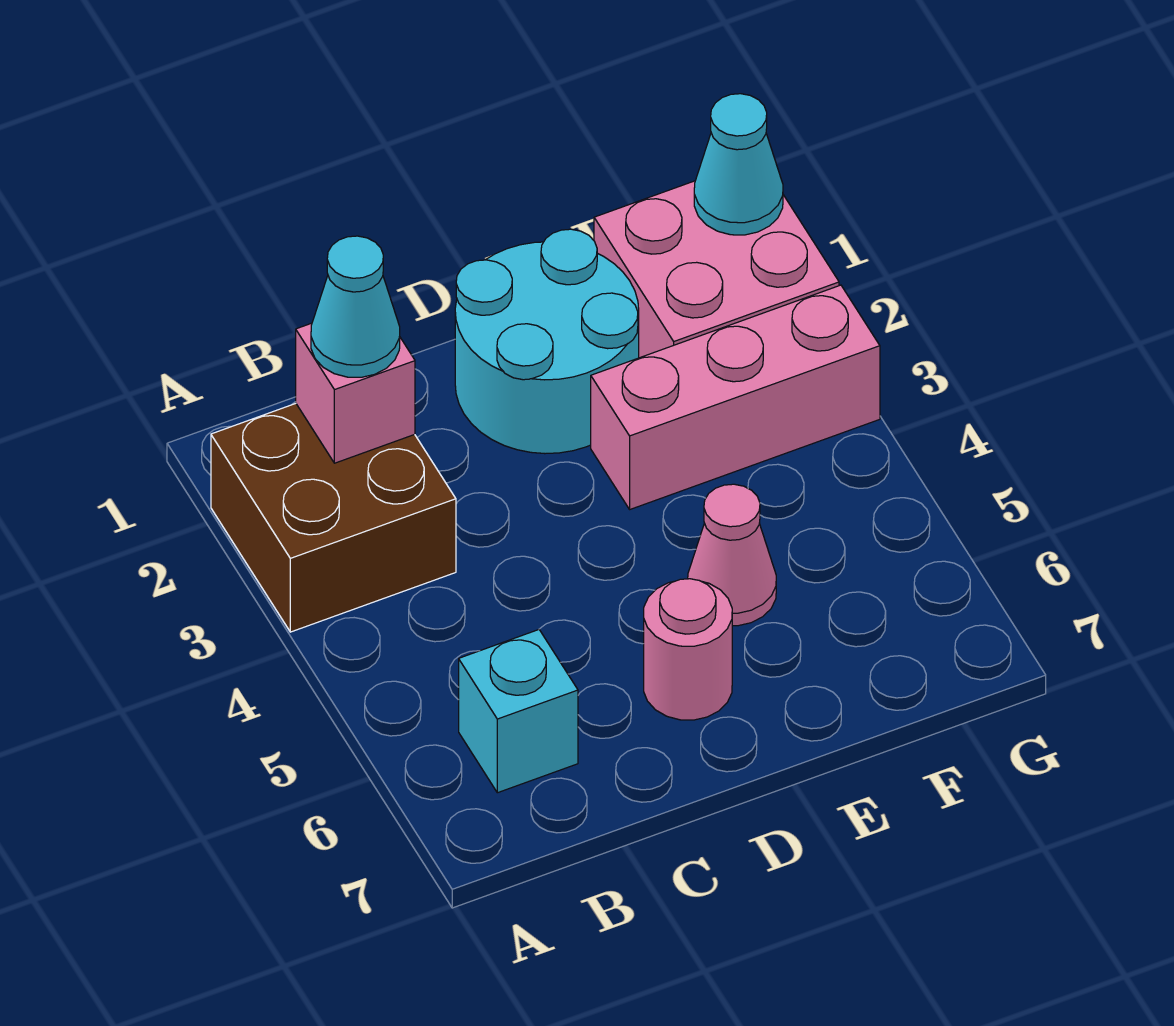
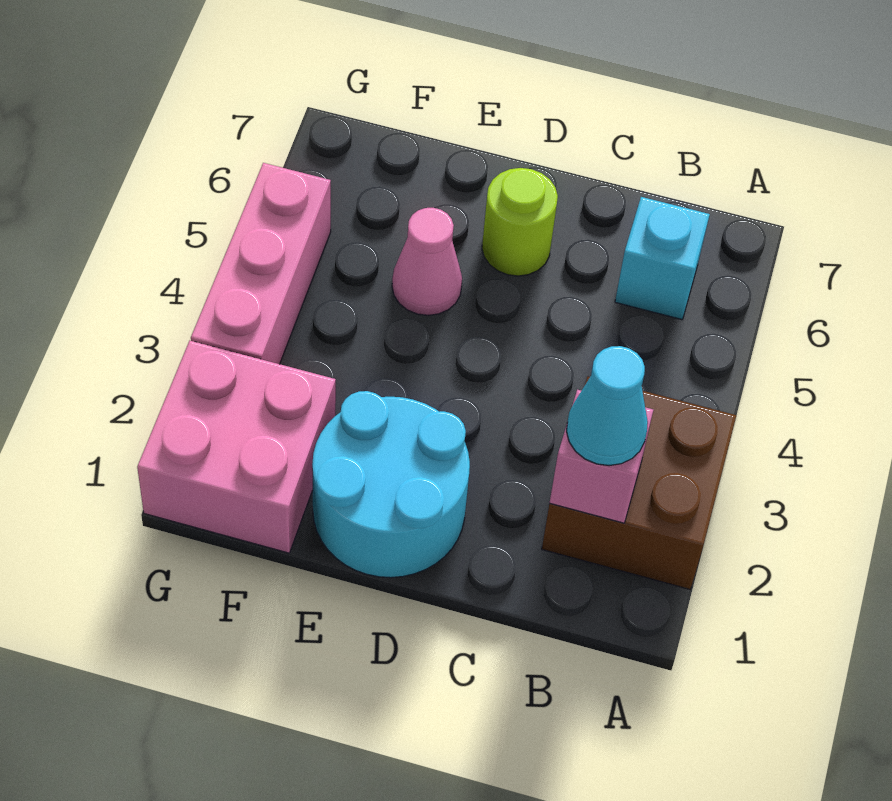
pink 1x1 round brick [644,579,732,720] -> lime 1x1 round brick [482,168,558,276]
pink 1x3 brick [591,285,880,509] -> pink 1x3 brick turned to [191,163,331,364]
cyan 1x1 cone [694,94,783,235] -> none

